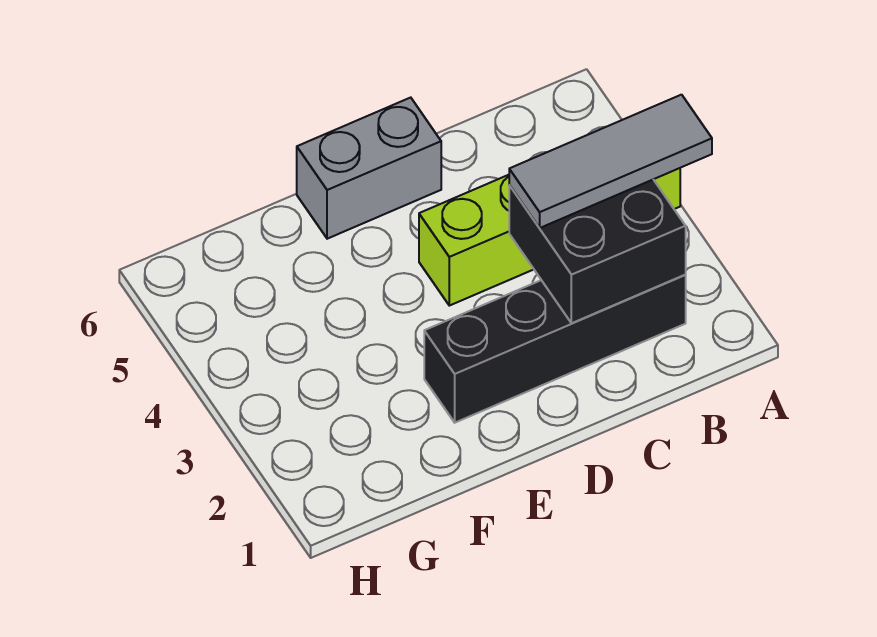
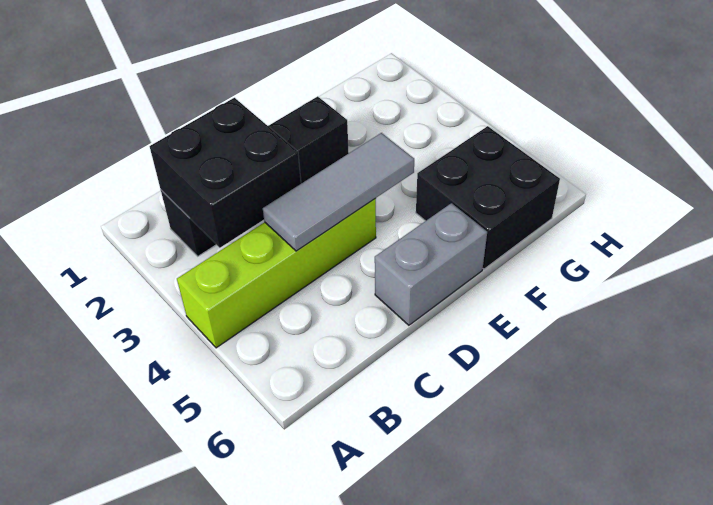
grey 1x3 tile [509,95,712,228] -> grey 1x3 tile moved to [263,133,414,251]
none -> black 2x2 brick [416,126,560,269]

